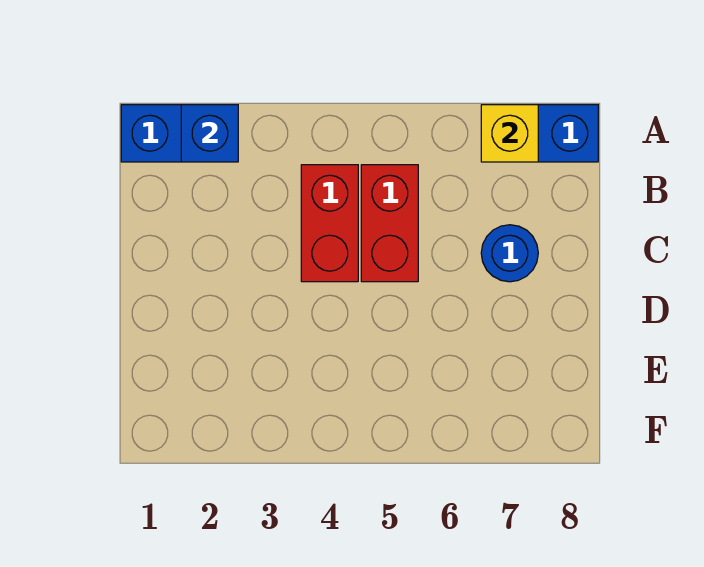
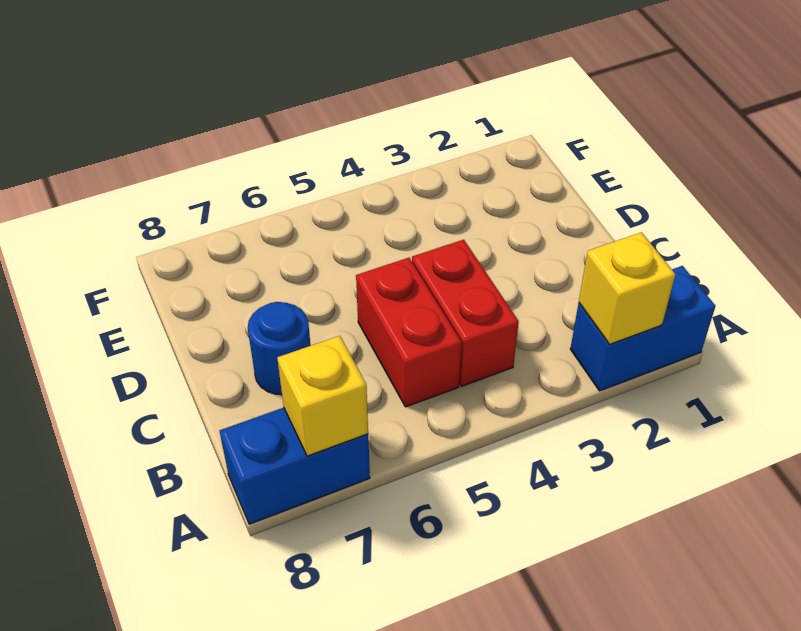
blue 1x1 brick [181,105,238,162] -> yellow 1x1 brick [579,232,675,344]

